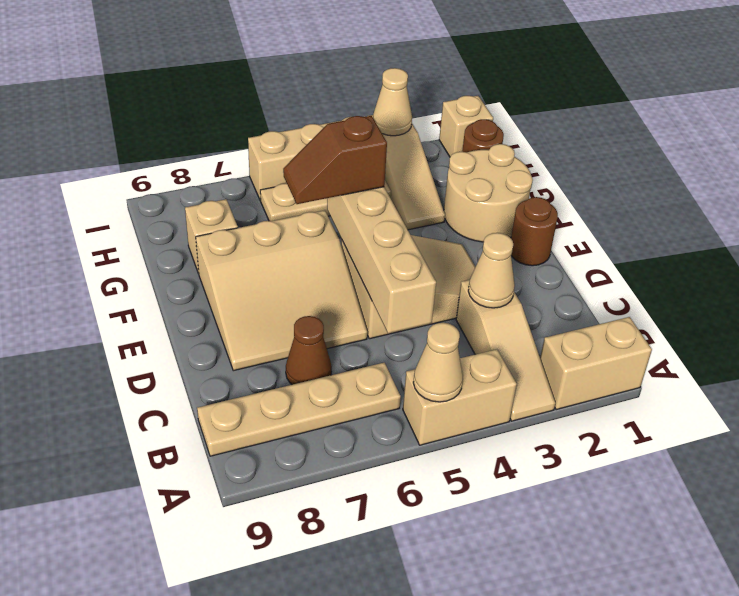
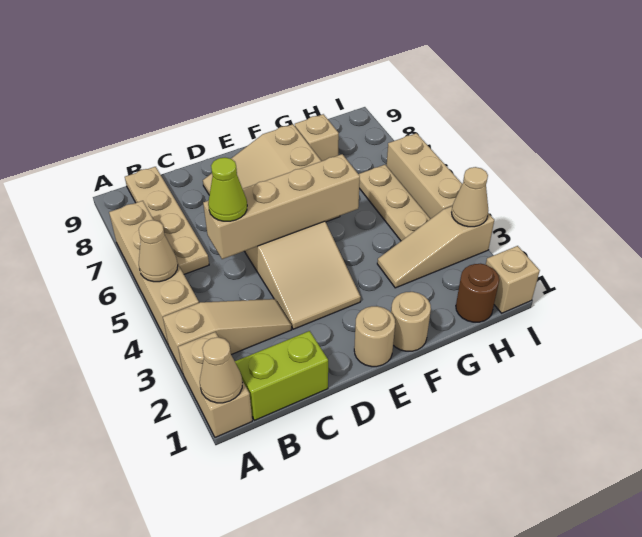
tan 1x3 slope [456,280,555,421] -> tan 1x3 slope turned to [163,299,291,373]
tan 1x2 brick [403,349,517,445] -> tan 1x4 brick [109,201,199,343]
none -> lime 1x2 brick [235,331,328,420]
tan 1x1 cone [468,233,515,308] -> tan 1x1 cone moved to [200,337,242,403]
none -> lime 1x1 cone [208,158,247,221]
brown 1x1 cone [286,316,332,385] -> none
brown 1x1 round brick [511,197,558,266] -> tan 1x1 round brick [354,306,395,367]
tan 2x2 round brick [444,144,533,242] -> tan 1x1 round brick [391,292,431,351]
brown 1x2 slope [283,116,387,204] -> none

